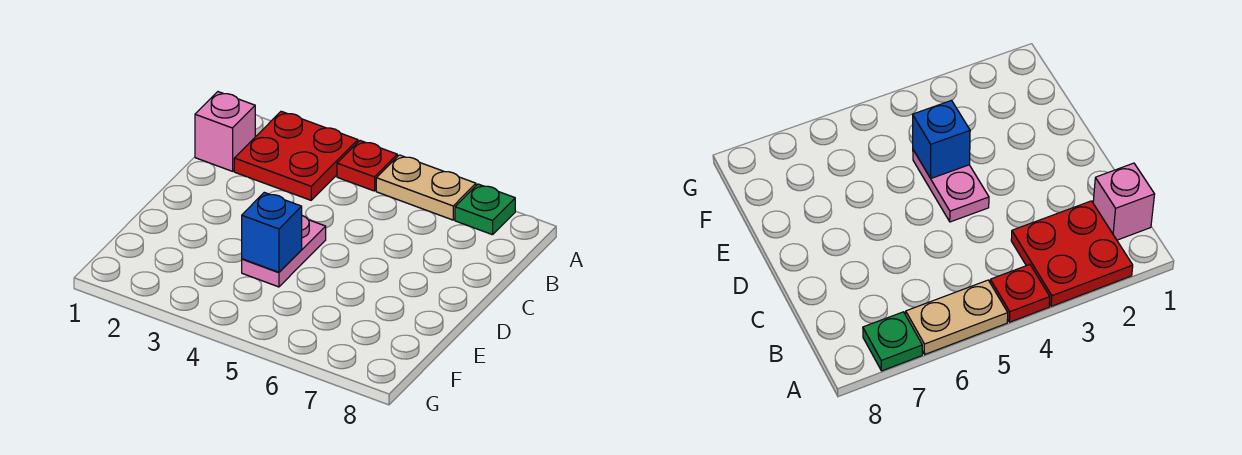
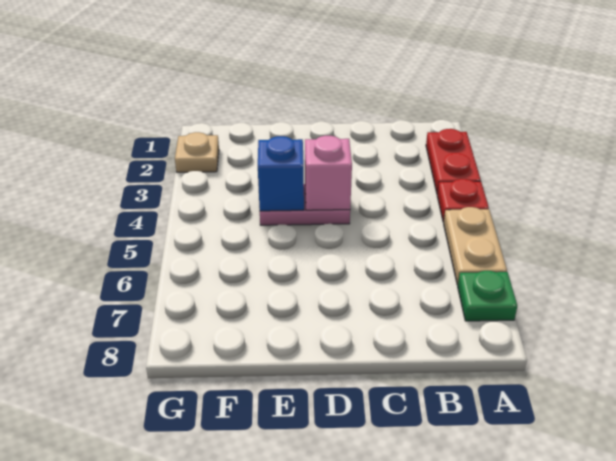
red 2x2 plate [234,111,358,200] -> red 1x2 plate [426,129,481,194]
pink 1x1 brick [195,92,255,171] -> pink 1x1 brick moved to [305,136,352,210]
none -> tan 1x1 plate [175,132,219,172]

